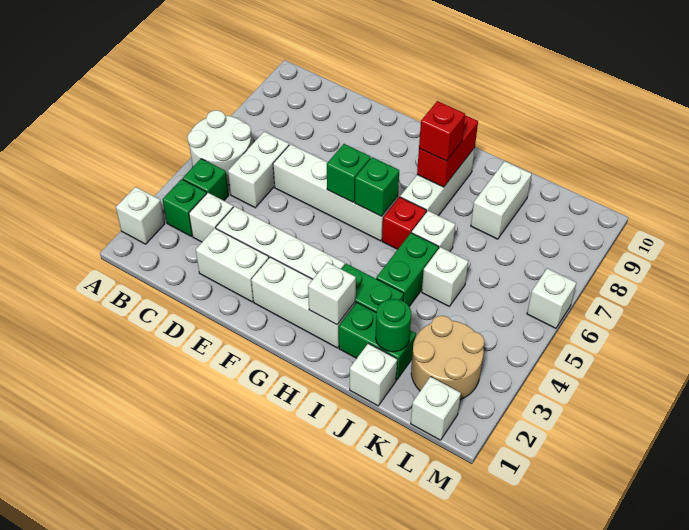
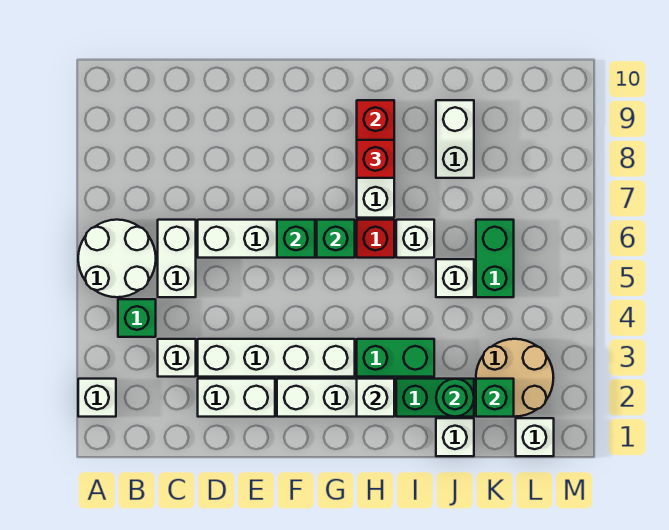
green 1x1 brick [163,179,207,236] -> green 1x1 brick moved to [476,379,514,417]
green 1x2 brick [376,233,439,306] -> green 1x2 brick moved to [476,220,514,297]
white 1x1 brick [527,268,576,328] -> none

